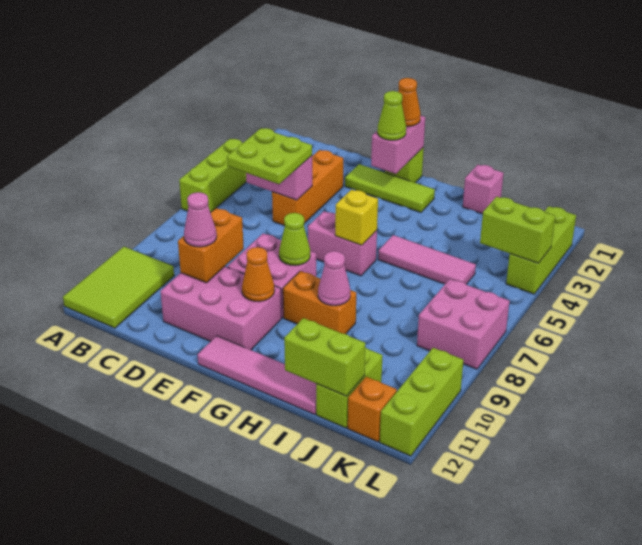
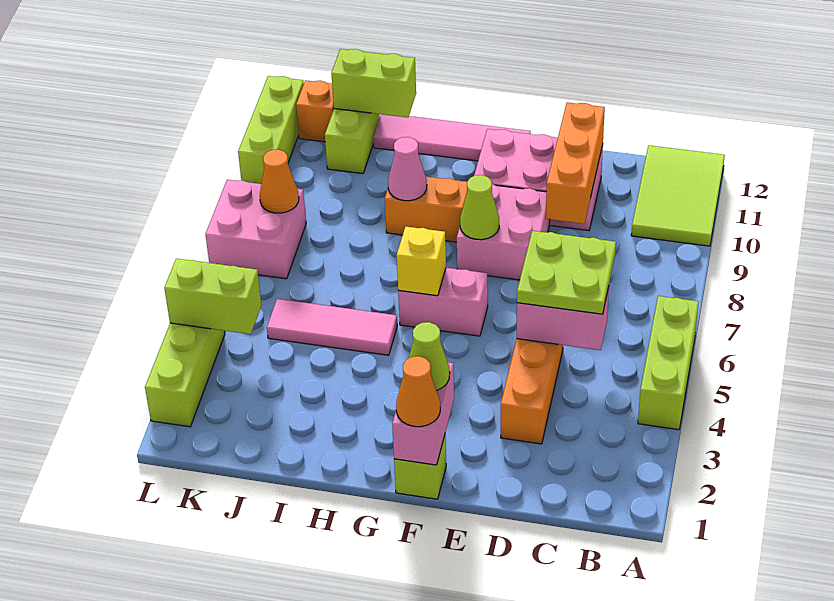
orange 1x2 brick [178,208,244,283] -> orange 1x3 brick [546,103,605,224]
pink 1x1 cone [184,192,217,247] -> none
lime 1x3 tile [345,164,435,212] -> none
orange 1x1 cone [242,247,275,302] -> orange 1x1 cone moved to [260,149,299,213]
pink 1x1 brick [463,165,504,214] -> none

